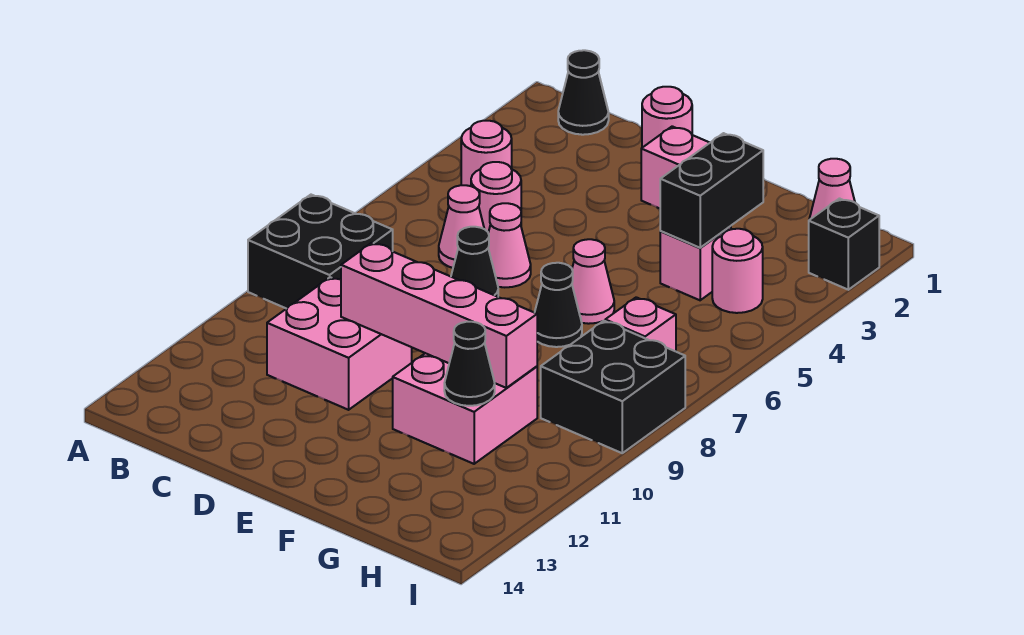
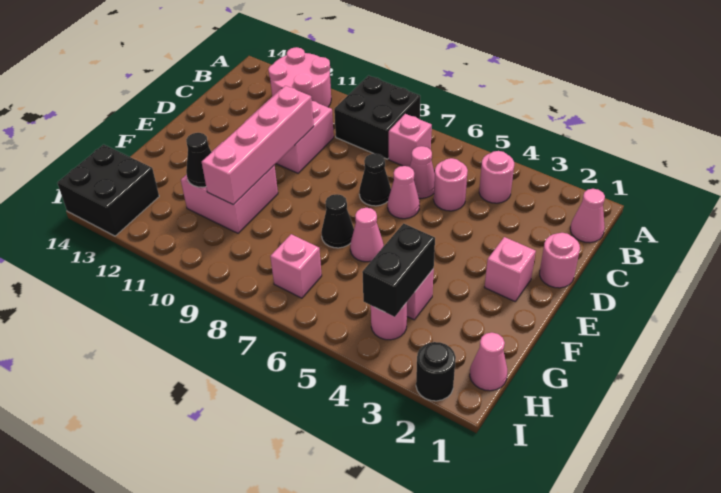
none -> pink 2x2 round brick [268,47,331,107]
black 1x1 cone [558,50,609,135] -> pink 1x1 cone [570,189,605,243]
none -> pink 1x1 brick [389,114,432,167]
black 1x2 brick [660,133,763,248] -> black 1x2 brick turned to [362,223,435,317]
black 2x2 brick [541,321,685,453] -> black 2x2 brick moved to [57,145,159,236]
black 1x1 brick [809,199,879,290] -> black 1x1 round brick [416,342,456,401]

